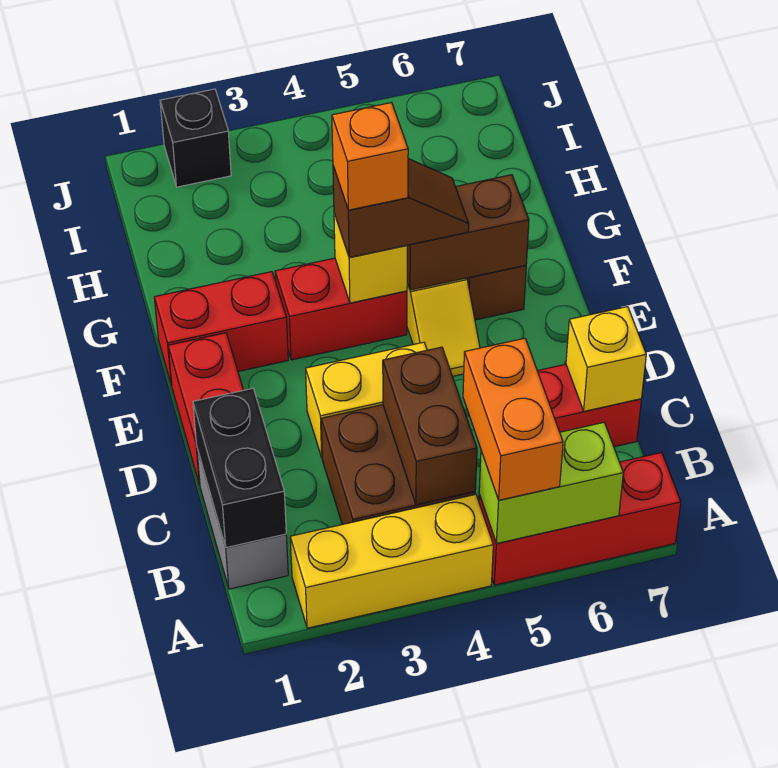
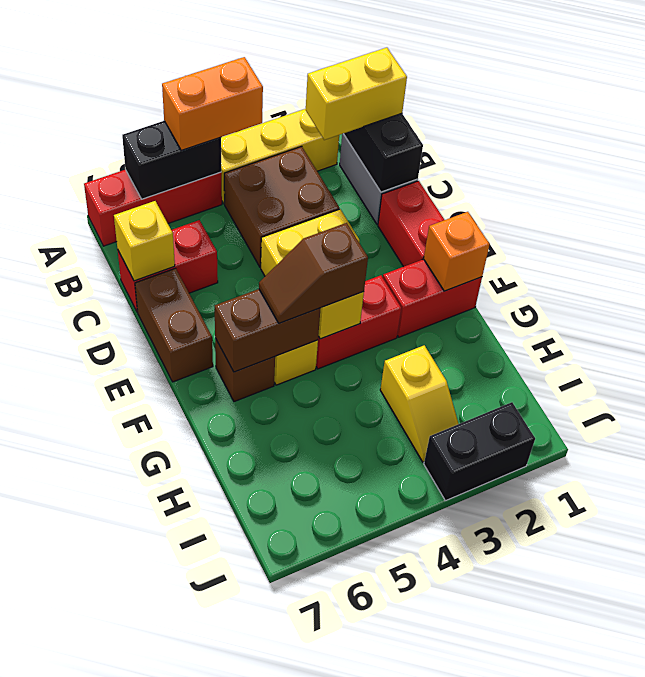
lime 1x2 brick [479,423,623,544] -> black 1x2 brick [122,121,221,199]
orange 1x2 brick [463,338,563,500] -> orange 1x2 brick turned to [162,57,263,150]
none -> yellow 1x2 brick [306,48,407,140]
brown 1x2 brick [383,347,477,505] -> brown 1x2 brick moved to [135,268,213,382]
orange 1x1 brick [332,103,408,210] -> orange 1x1 brick moved to [424,212,490,291]
none -> yellow 1x2 slope [380,345,459,462]
black 1x1 brick [160,89,231,187] -> black 1x2 brick [424,402,535,501]

